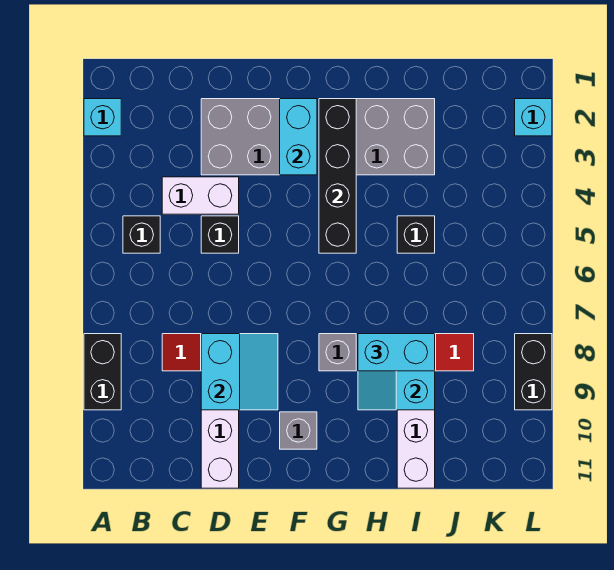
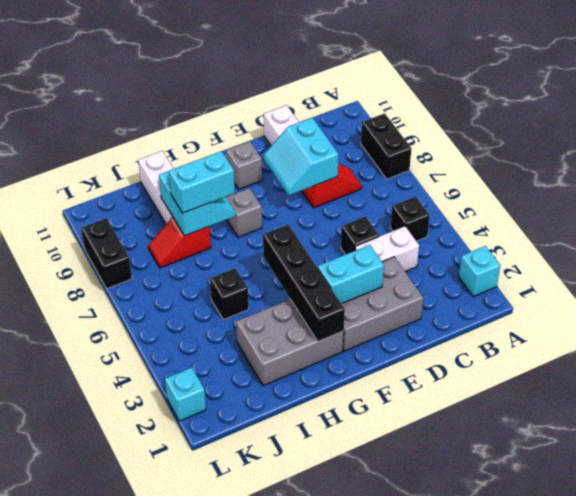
cyan 1x2 brick [280,99,317,175] -> cyan 1x2 brick turned to [318,245,384,304]

